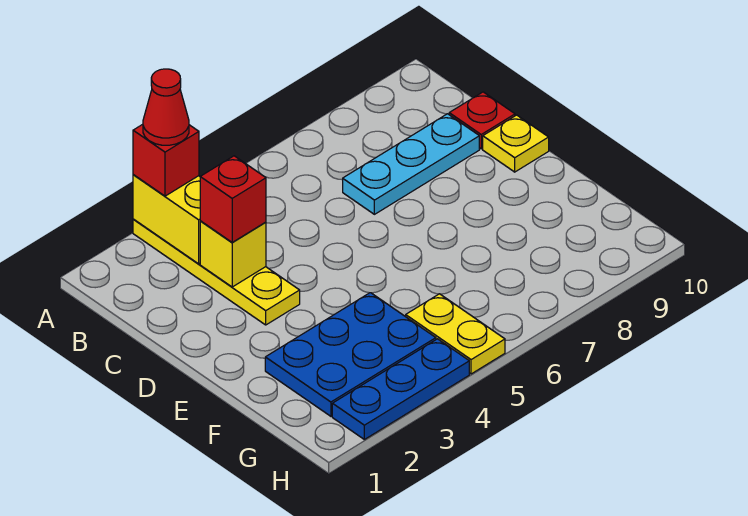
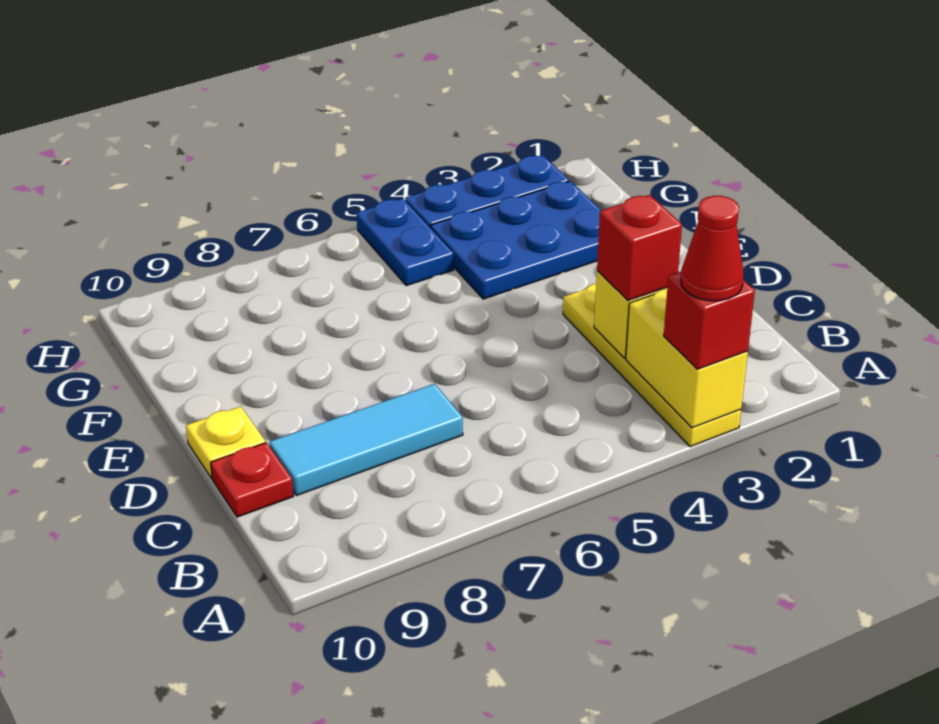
cyan 1x3 plate [343,114,479,214] -> cyan 1x3 tile [269,384,463,496]
yellow 1x2 plate [406,294,505,374] -> blue 1x2 plate [357,198,454,286]

